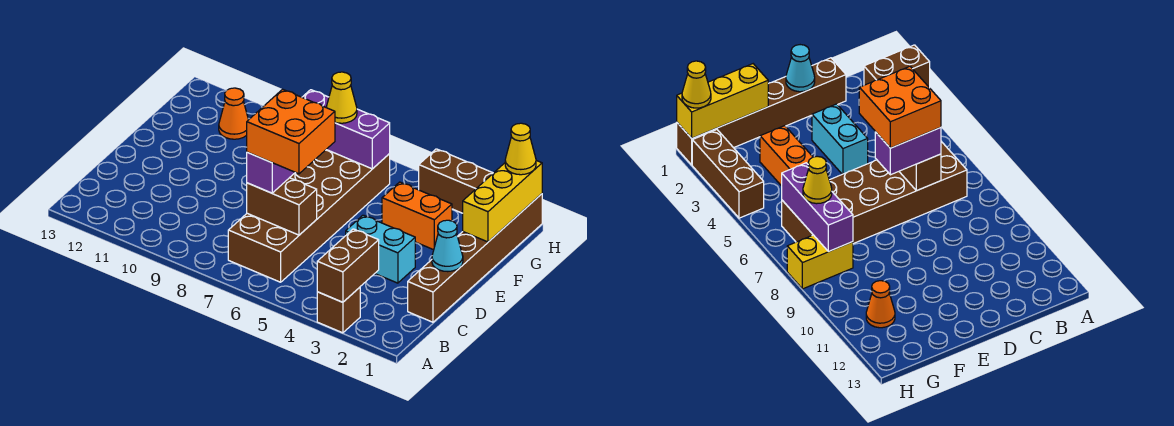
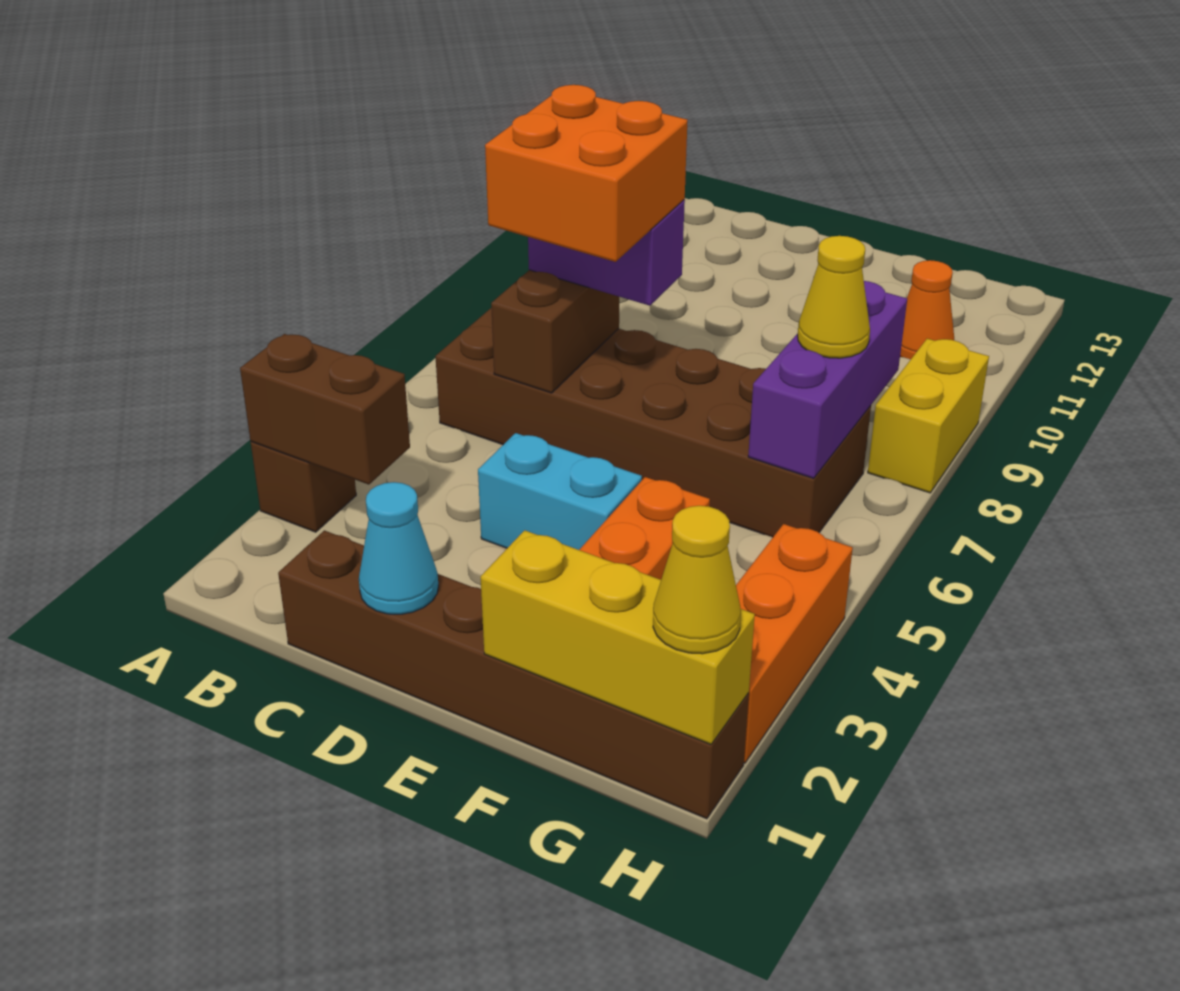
cyan 1x2 brick [346,215,415,283] -> cyan 1x2 brick turned to [478,433,642,550]
yellow 1x2 brick [787,235,853,289] -> yellow 1x2 brick turned to [868,339,989,493]
brown 1x3 brick [419,149,493,213] -> orange 1x3 brick [736,524,853,763]

